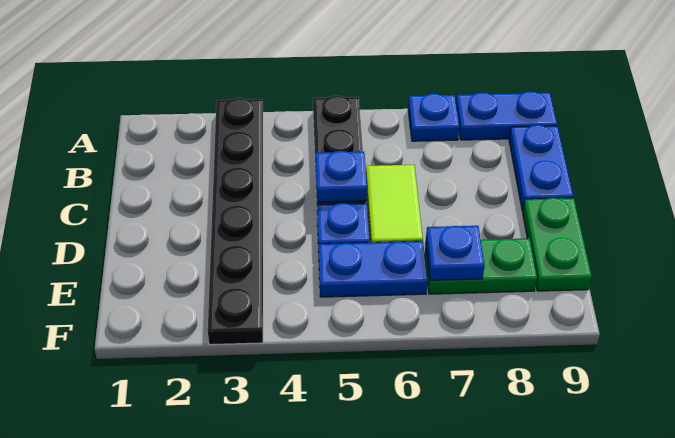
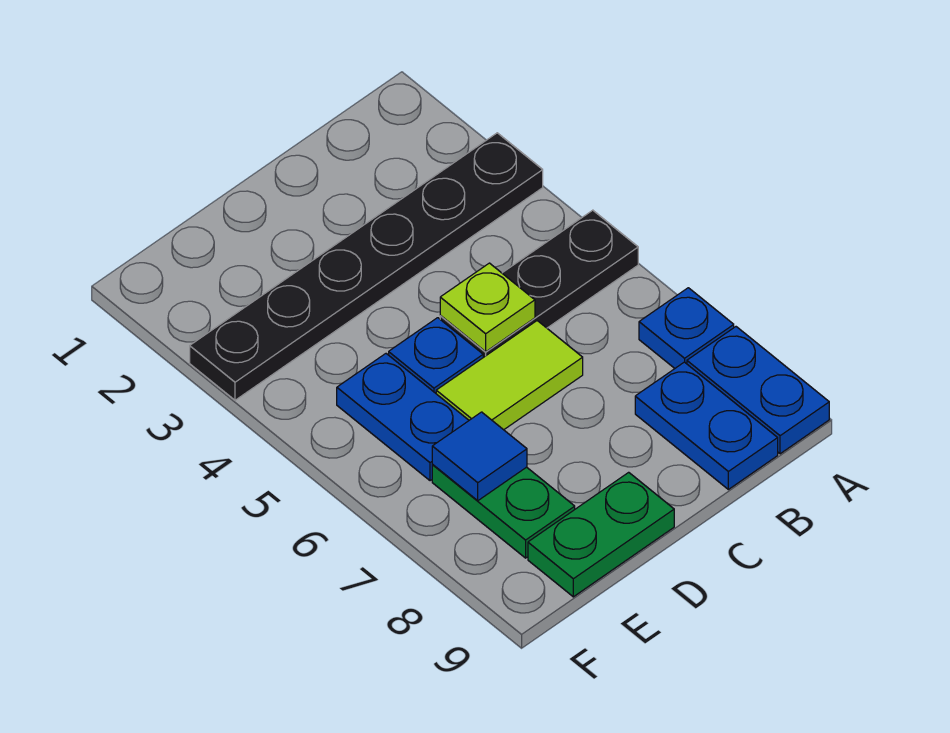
blue 1x2 plate [509,125,574,211] -> blue 1x2 plate turned to [635,362,778,489]
blue 1x1 plate [315,151,367,202] -> lime 1x1 plate [440,263,535,352]
blue 1x1 plate [426,226,484,280] -> blue 1x1 tile [432,412,527,501]

